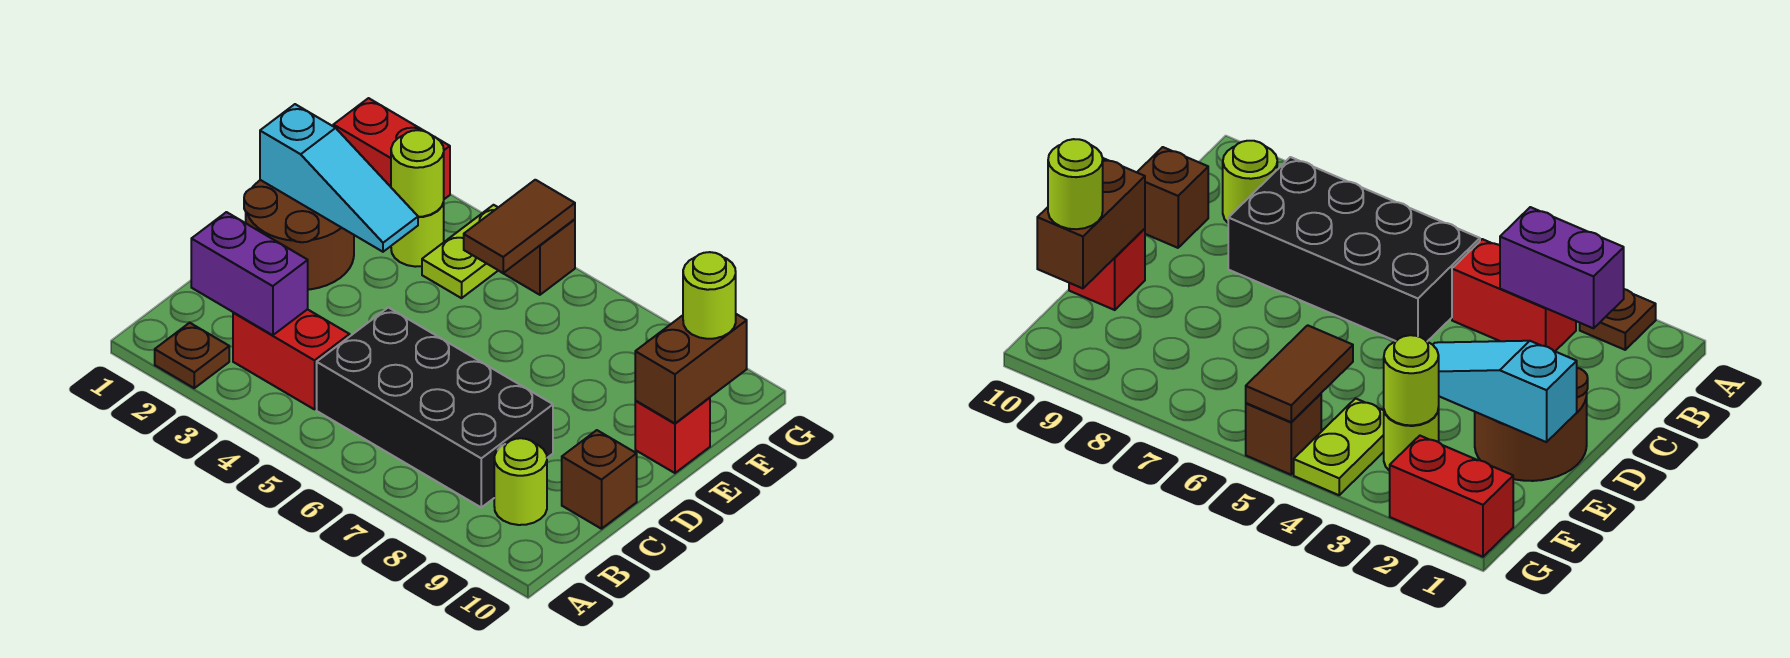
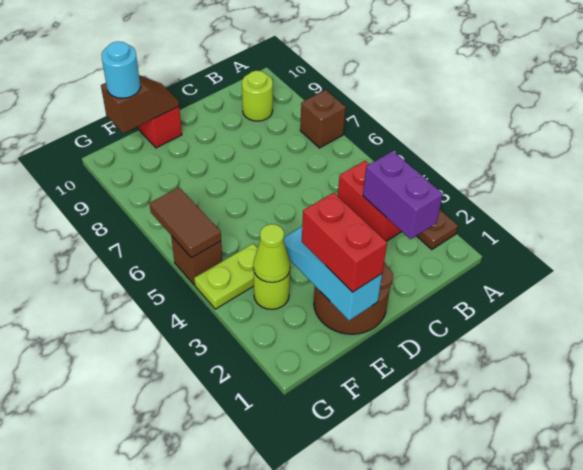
black 2x4 brick [317,308,553,507] -> none
brown 1x1 brick [562,430,637,529] -> brown 1x1 brick moved to [300,90,346,148]
brown 1x2 brick [635,314,747,423] -> brown 1x2 slope [101,75,179,133]
lime 1x1 round brick [391,130,444,217] -> lime 1x1 cone [253,224,290,283]
brown 1x2 tile [464,180,575,273] -> brown 1x2 tile turned to [149,187,221,258]
lime 1x1 round brick [683,252,736,339] -> cyan 1x1 round brick [101,41,141,98]
red 1x2 brick [333,98,450,199] -> red 1x2 brick moved to [302,193,387,292]

